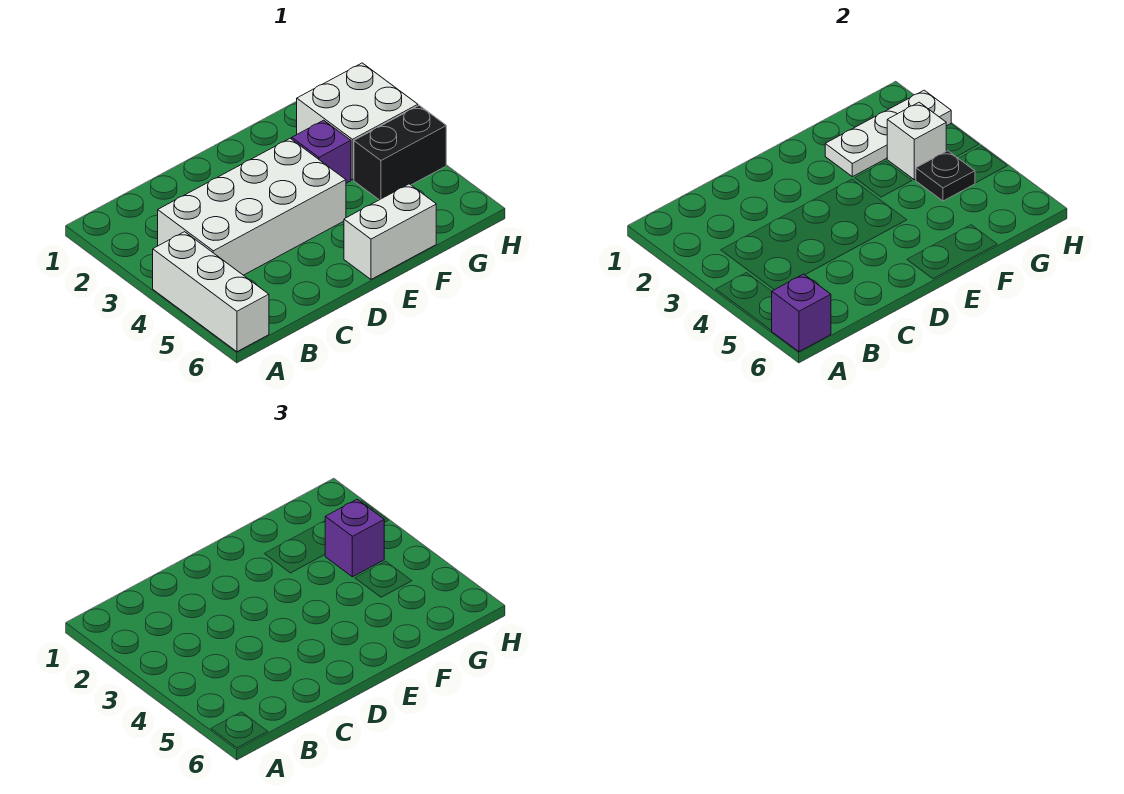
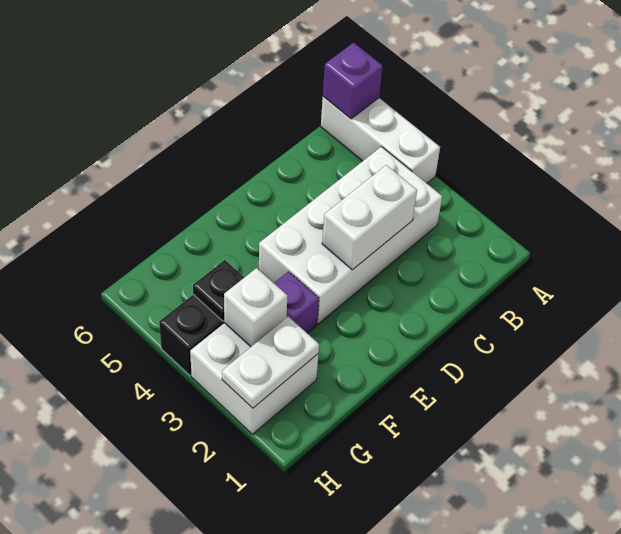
white 1x2 brick [344,184,436,279] -> white 1x2 brick moved to [322,165,417,270]
white 1x3 plate [825,90,951,177] -> white 1x2 plate [222,317,319,408]
purple 1x1 brick [325,499,384,577] -> none

